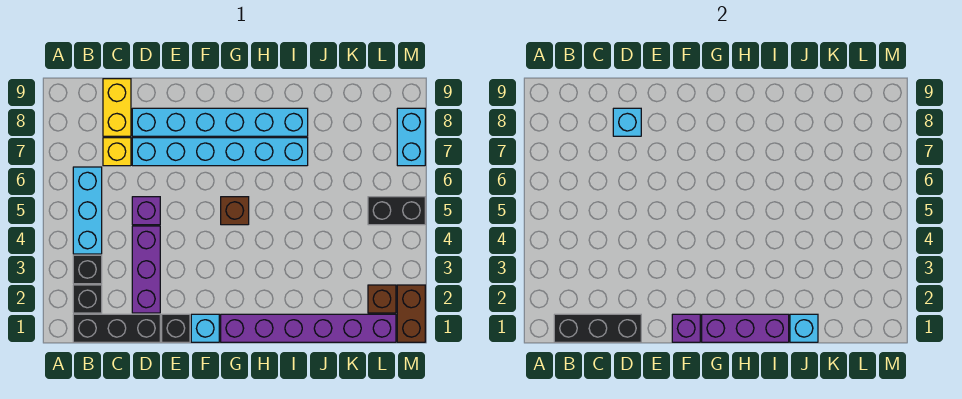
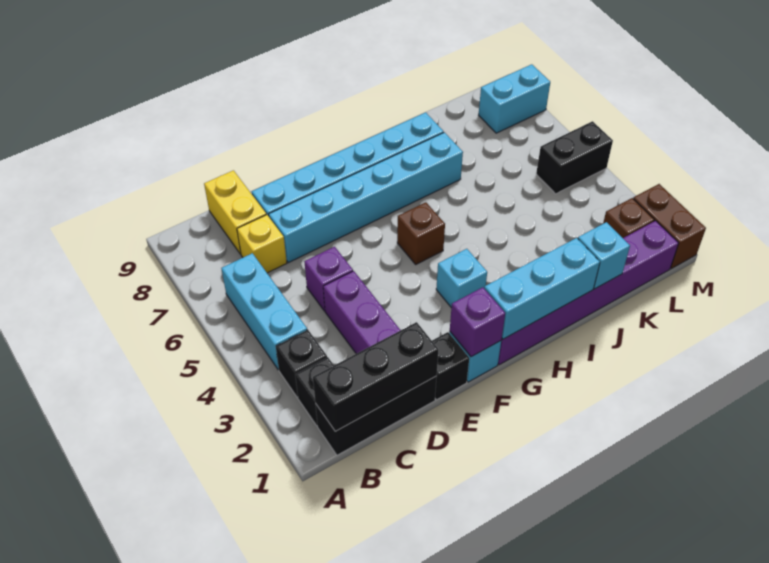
cyan 1x1 brick [613,108,641,136] -> cyan 1x1 brick moved to [436,249,487,308]
purple 1x3 brick [702,314,789,342] -> cyan 1x3 brick [484,238,600,339]
cyan 1x2 brick [397,108,425,166] -> cyan 1x2 brick turned to [479,64,550,133]

